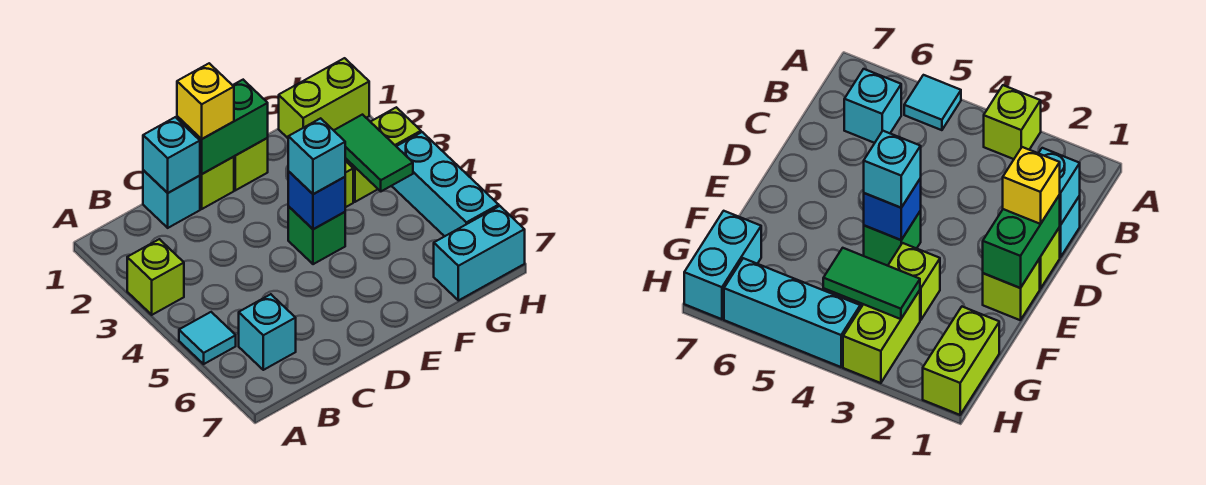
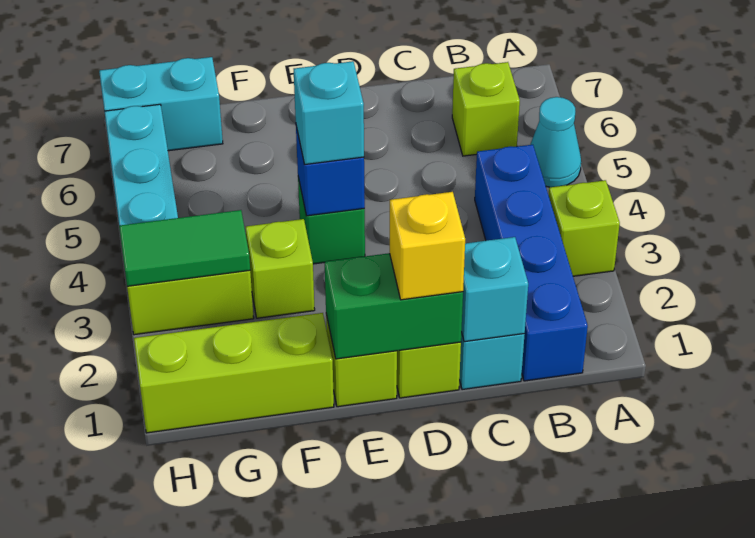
cyan 1x1 tile [179,312,236,364] -> cyan 1x1 cone [530,97,581,187]
none -> blue 1x4 brick [475,145,588,381]
cyan 1x1 brick [239,294,296,370] -> lime 1x1 brick [452,62,520,156]
lime 1x2 brick [279,58,369,138] -> lime 1x3 brick [134,313,334,433]
green 1x2 tile [334,115,413,191] -> green 1x2 tile turned to [119,210,250,286]

